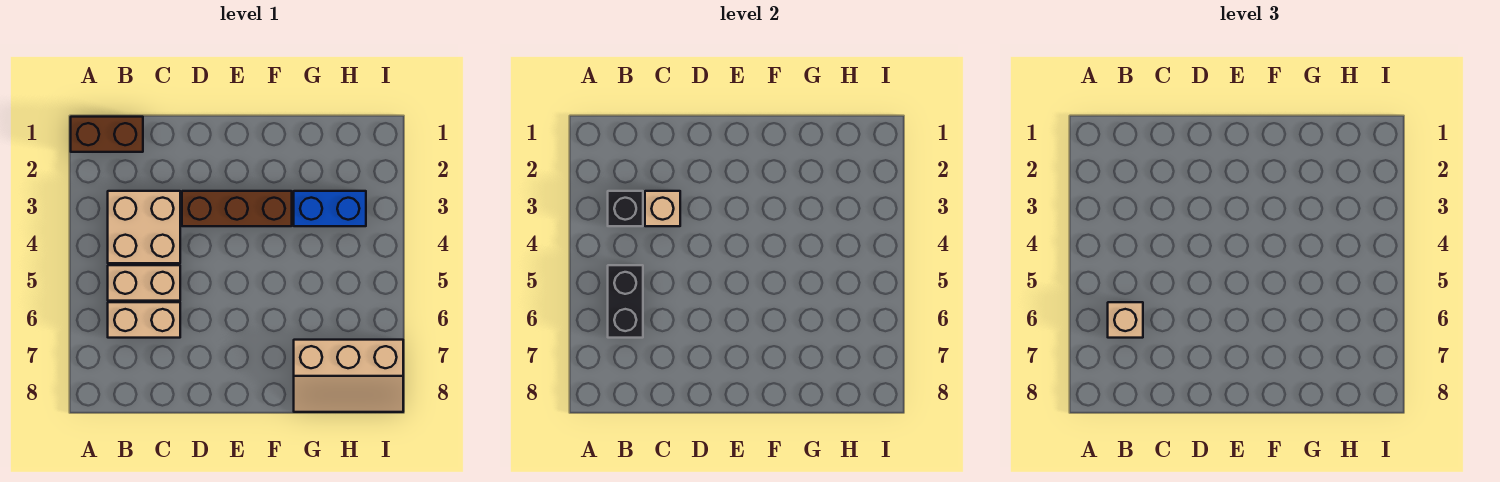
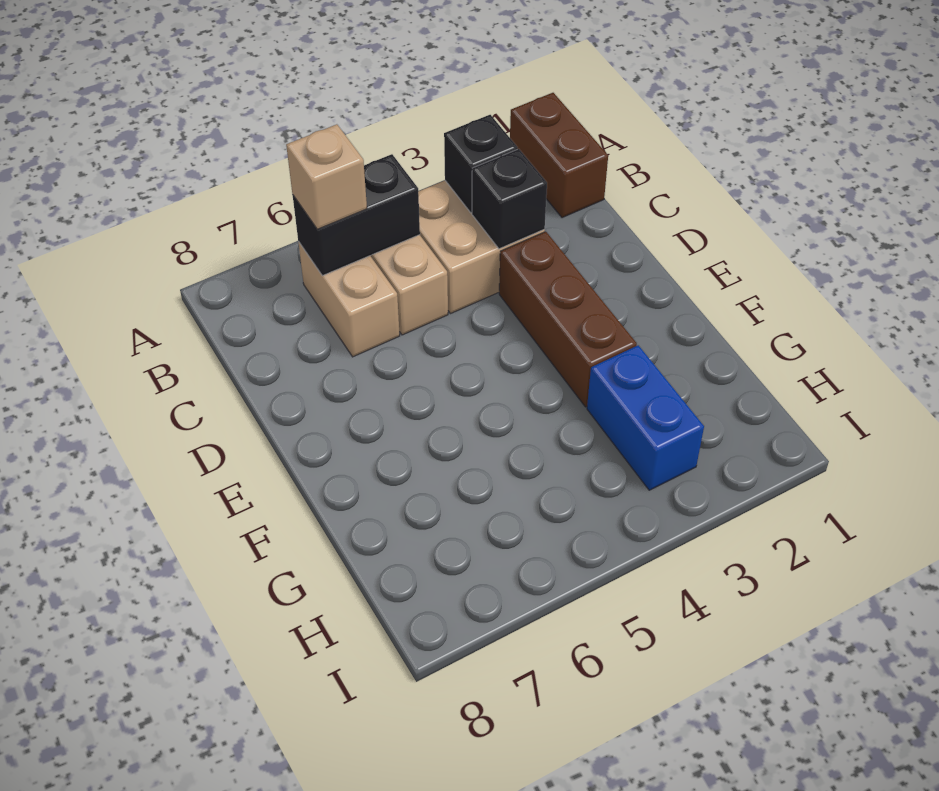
tan 1x1 brick [645,191,680,226] -> black 1x1 brick [472,149,547,249]
tan 2x3 slope [294,340,403,412] -> none

